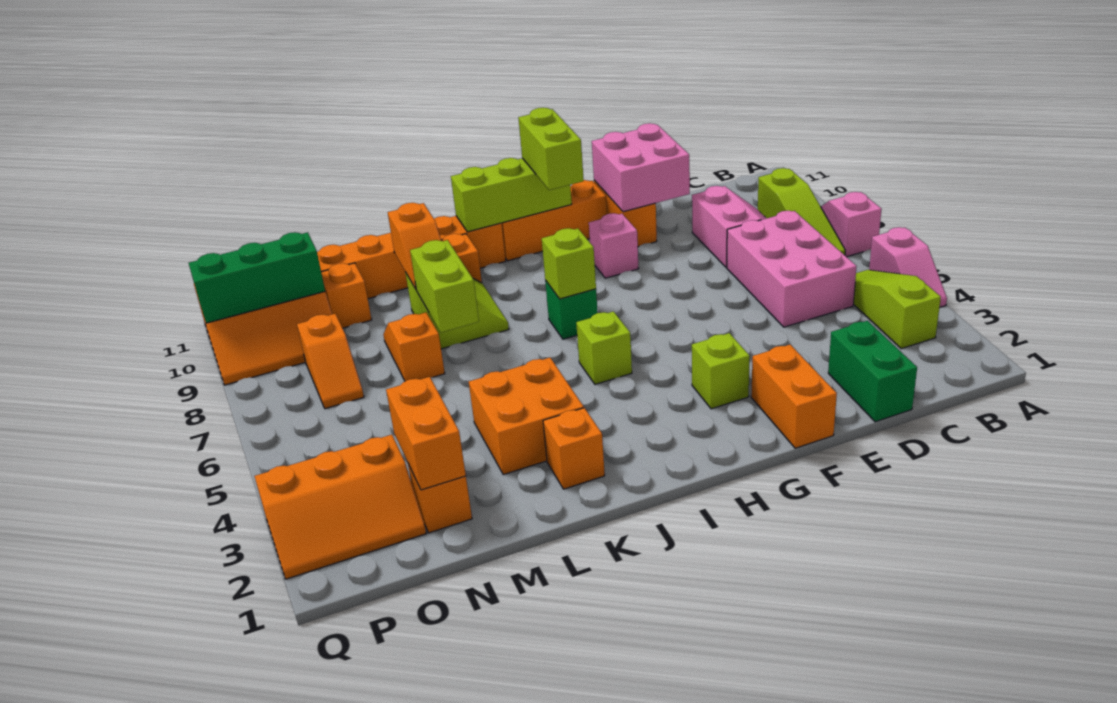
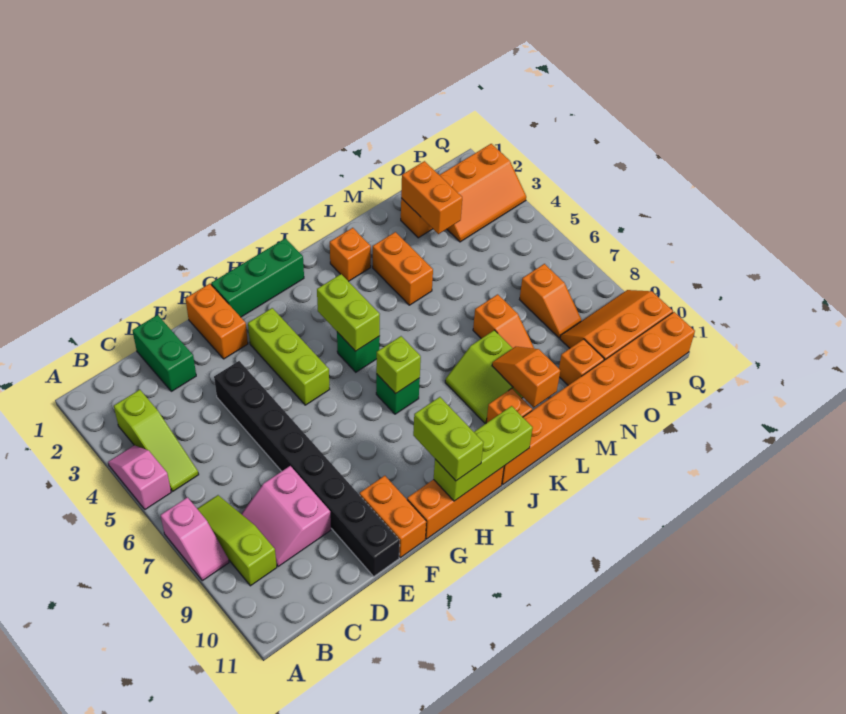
pink 2x3 brick [727,211,857,327] -> none
none -> black 1x8 brick [214,361,400,576]
pink 2x2 brick [592,123,690,212] -> none
lime 1x1 brick [692,333,750,409] -> lime 1x3 brick [248,308,330,405]
pink 1x1 brick [589,213,639,278] -> none
lime 1x1 brick [576,311,632,384] -> green 1x1 brick [337,332,380,372]
orange 2x2 brick [469,358,584,475] -> orange 1x2 brick [373,232,433,305]
lime 1x2 brick [410,240,479,332] -> lime 1x2 brick moved to [317,274,380,351]
orange 2x3 slope [255,435,426,579] -> orange 2x3 slope turned to [440,144,526,242]
orange 1x2 slope [297,314,364,409] -> orange 1x2 slope turned to [520,264,581,338]
green 1x3 brick [189,232,325,323] -> green 1x3 brick moved to [211,238,304,317]

